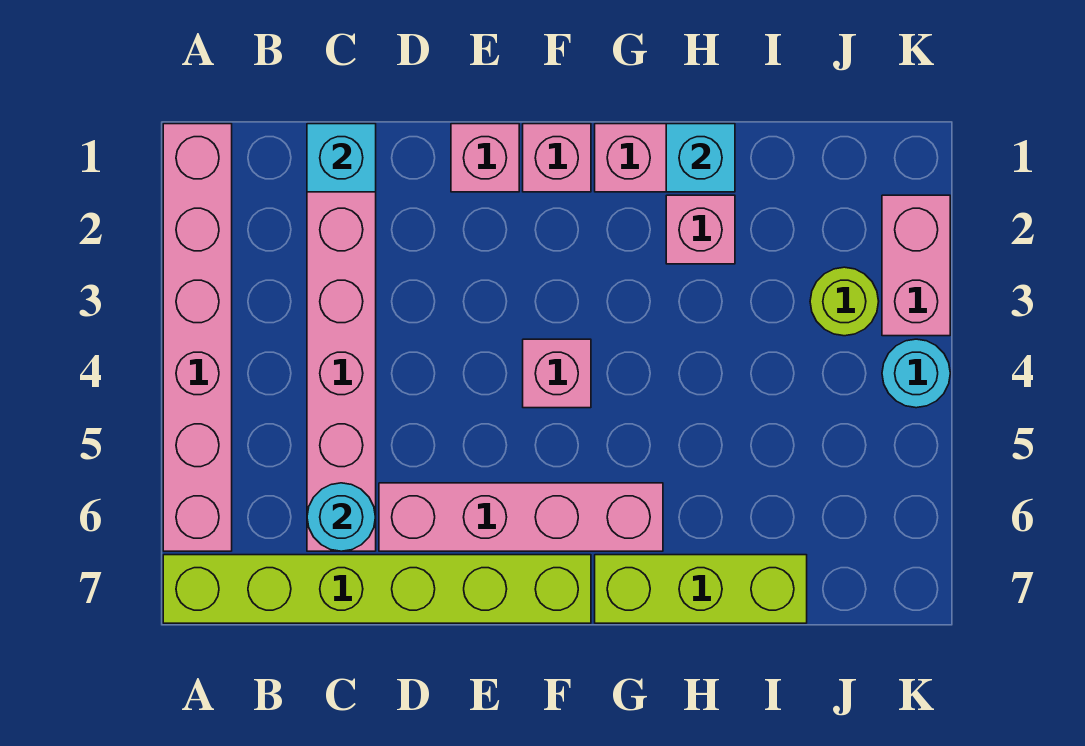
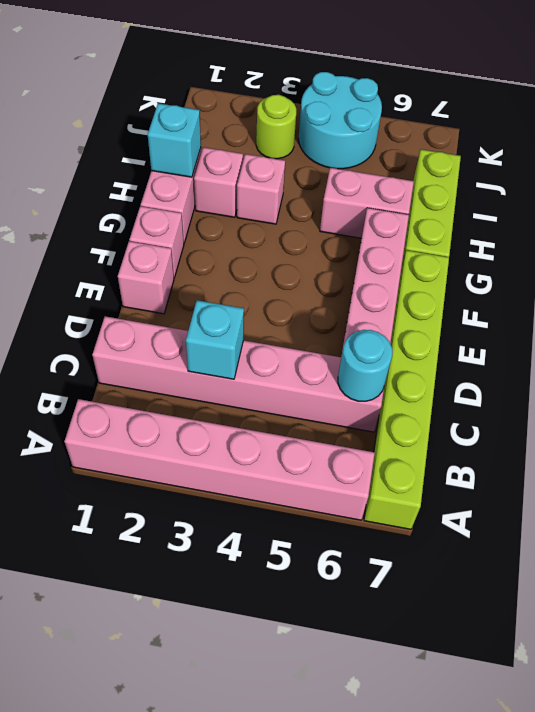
cyan 1x1 brick [307,124,376,192] -> cyan 1x1 brick moved to [186,300,244,379]
pink 1x1 brick [523,339,591,408] -> pink 1x1 brick moved to [237,154,285,224]
pink 1x2 brick [882,195,950,336] -> pink 1x2 brick moved to [320,168,414,238]
cyan 1x1 round brick [882,339,950,408] -> cyan 2x2 round brick [299,72,382,169]

